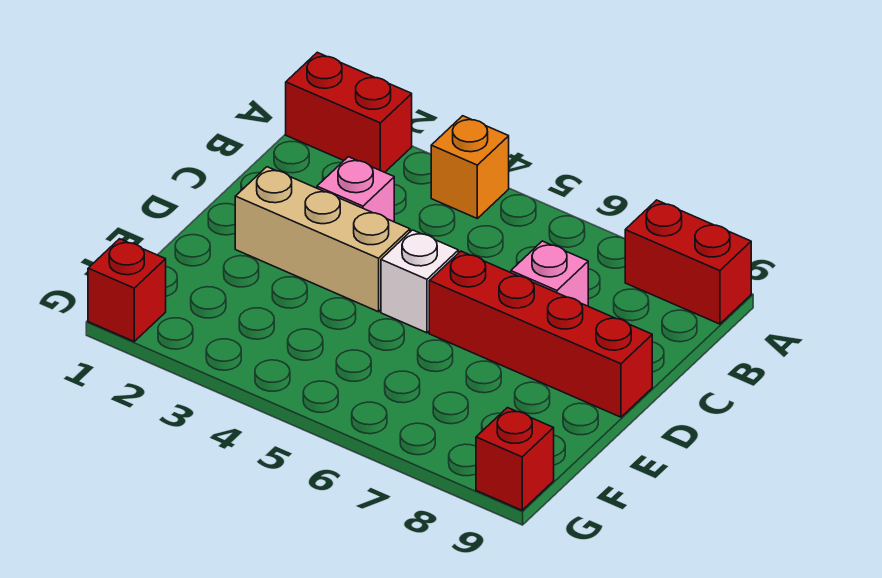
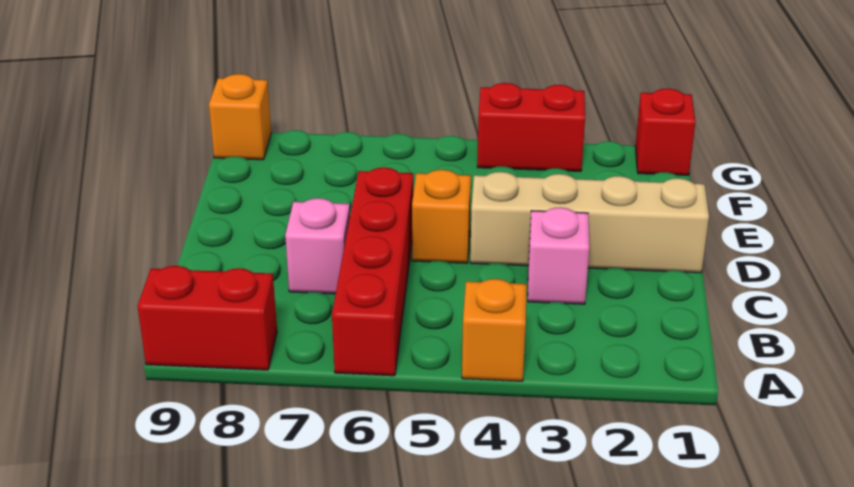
red 1x2 brick [286,52,412,172] -> red 1x2 brick moved to [477,83,585,171]
tan 1x3 brick [235,167,410,312] -> tan 1x4 brick [470,172,709,273]
white 1x1 brick [381,230,458,333] -> orange 1x1 brick [412,170,471,263]
red 1x4 brick [429,251,652,417] -> red 1x4 brick turned to [332,167,413,376]
red 1x1 brick [476,408,554,510] -> orange 1x1 brick [209,74,271,160]

